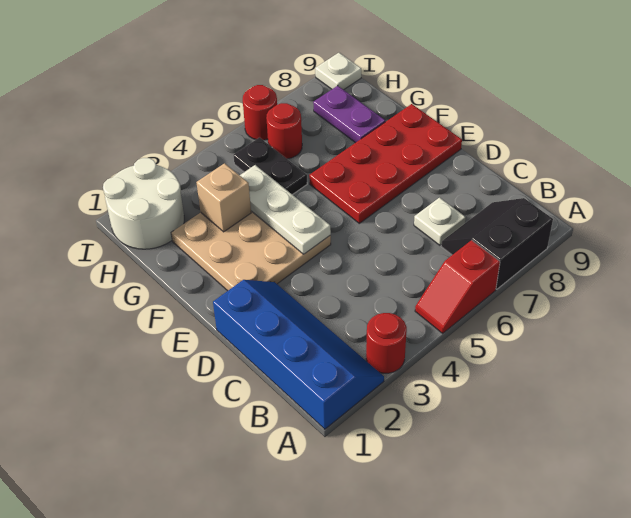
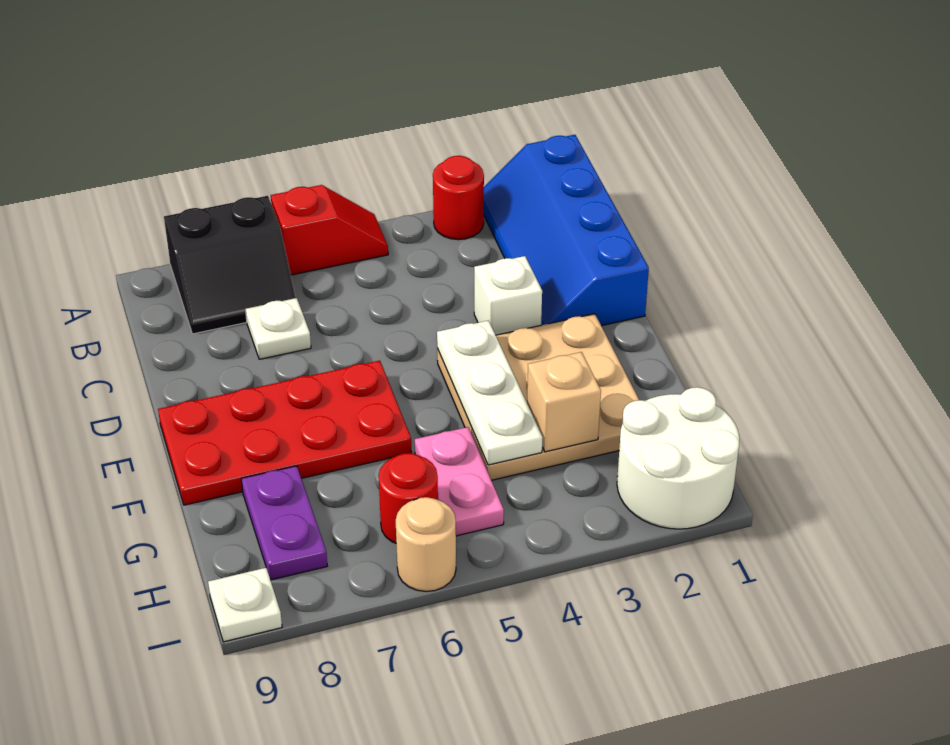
none -> white 1x1 brick [474,256,542,335]
black 1x2 plate [234,138,307,195] -> pink 1x2 plate [415,427,504,536]
red 1x1 round brick [243,85,277,140] -> tan 1x1 round brick [396,497,456,591]

